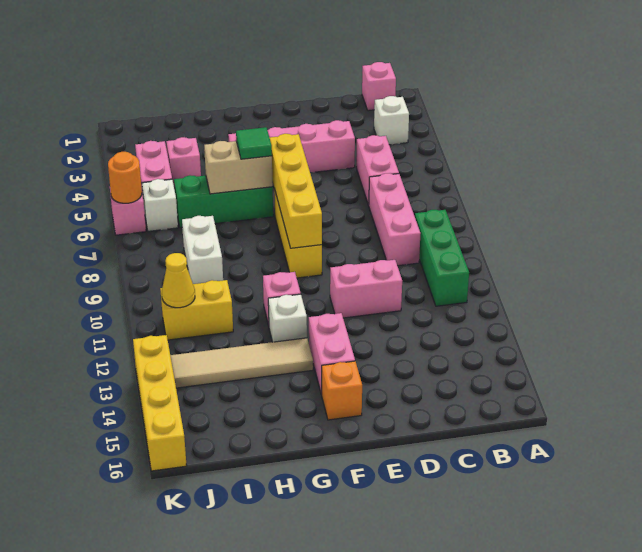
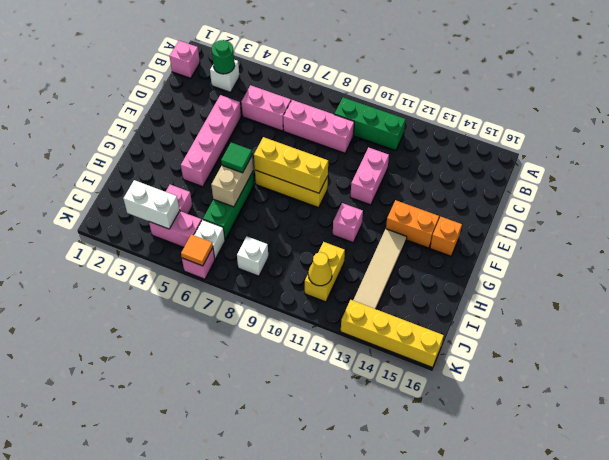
none -> green 1x1 round brick [212,40,235,74]
yellow 1x4 brick [270,134,322,248] -> yellow 1x3 brick [254,137,328,193]
pink 1x2 brick [309,313,355,394] -> orange 1x2 brick [386,200,439,248]
white 1x1 brick [268,294,307,342] -> white 1x1 brick moved to [237,236,268,276]
white 1x2 brick [182,216,223,284] -> white 1x2 brick moved to [123,180,180,229]
orange 1x1 round brick [108,152,142,203] -> orange 1x1 tile [181,234,213,266]

